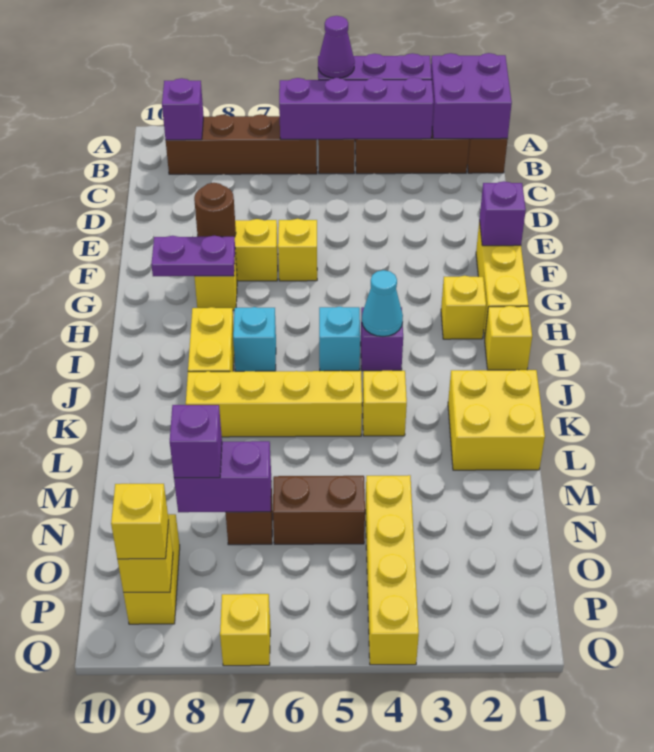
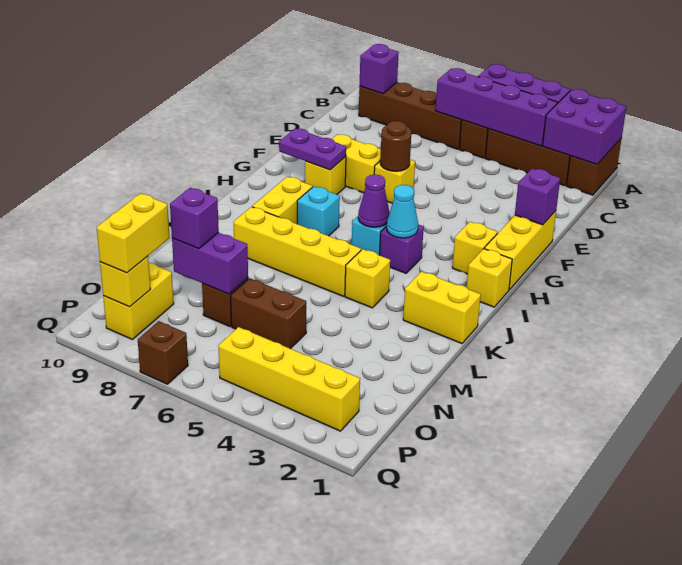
purple 1x1 cone [318,16,355,78] -> purple 1x1 cone moved to [358,175,390,227]
brown 1x1 round brick [194,183,236,237] -> brown 1x1 round brick moved to [380,121,412,171]
yellow 2x2 brick [448,370,545,470] -> yellow 1x2 brick [403,272,481,344]
yellow 1x4 brick [365,475,419,665] -> yellow 1x4 brick turned to [218,327,360,431]
yellow 1x1 brick [111,484,169,559] -> yellow 1x2 brick [97,193,170,273]
yellow 1x1 brick [220,594,270,666] -> brown 1x1 brick [138,321,188,384]

